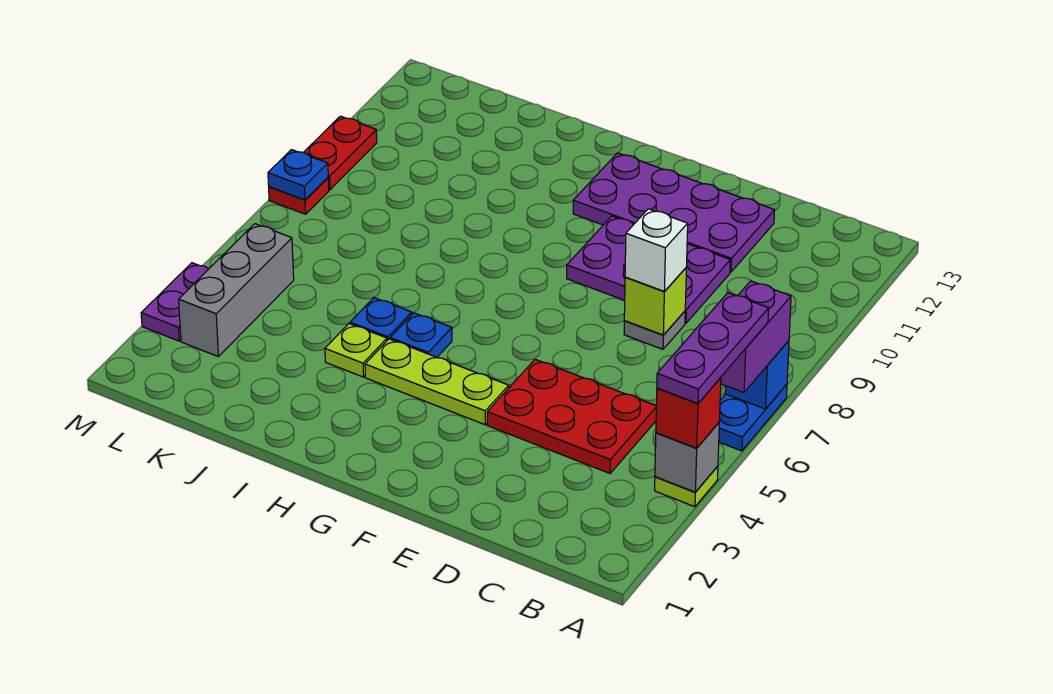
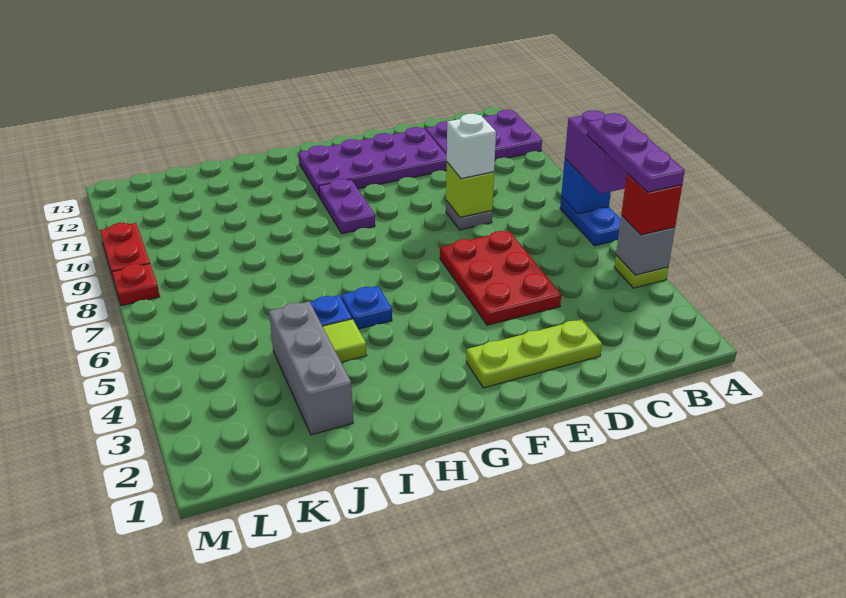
red 2x3 plate [487,359,656,473] -> red 2x3 plate turned to [440,231,561,325]
purple 2x3 plate [567,216,730,323] -> purple 2x3 plate moved to [426,110,542,160]
lime 1x3 plate [365,339,509,425] -> lime 1x3 plate moved to [466,319,602,388]
lime 1x1 plate [325,324,387,377] -> lime 1x1 tile [323,319,367,362]
grey 1x3 brick [179,224,294,357] -> grey 1x3 brick moved to [269,302,353,435]
purple 1x2 plate [141,263,208,341] -> purple 1x2 plate moved to [319,179,375,234]
blue 1x1 plate [268,150,328,200] -> none

